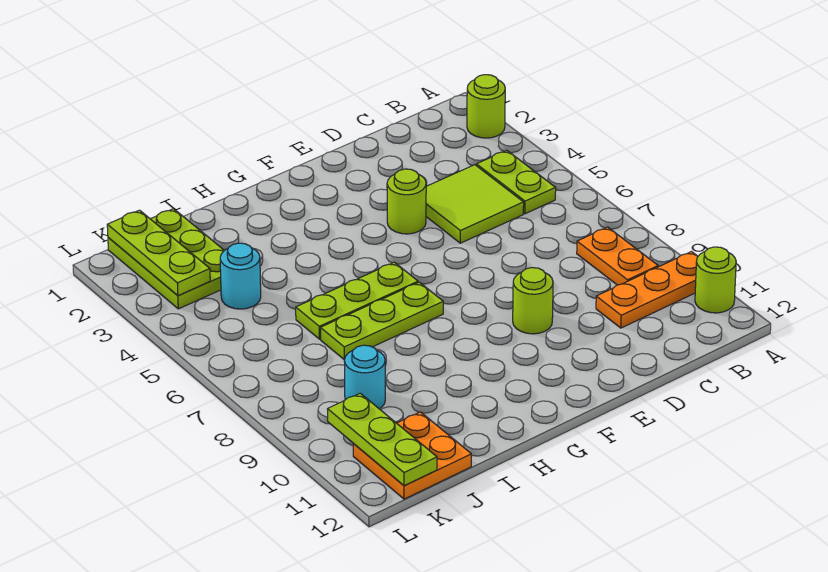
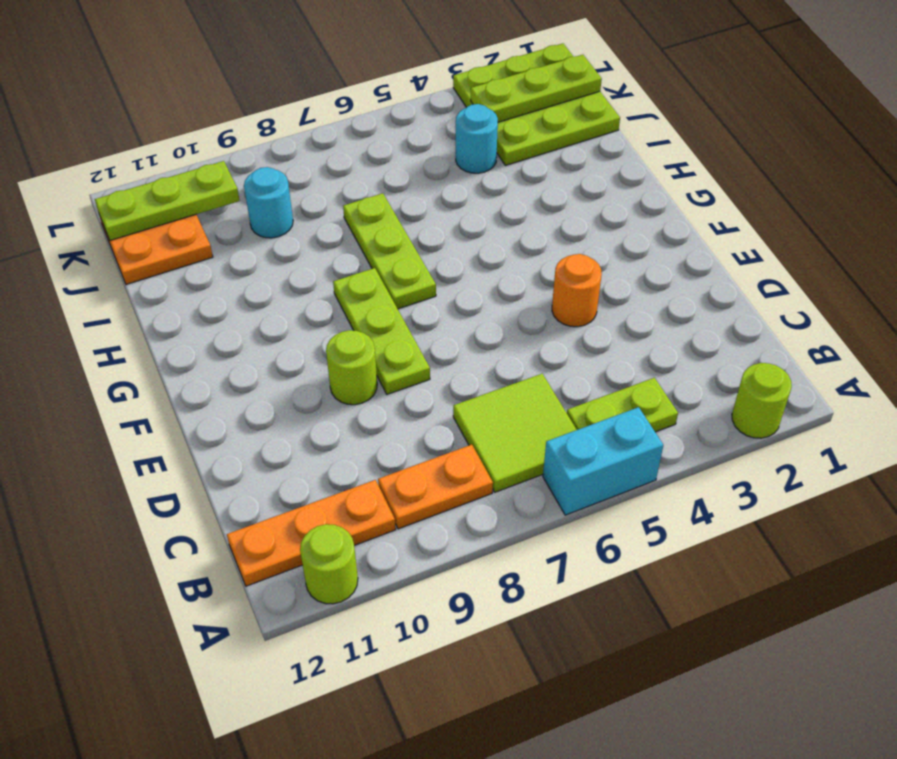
none -> cyan 1x2 brick [543,407,663,515]
orange 1x3 plate [596,252,698,328] -> orange 1x3 plate turned to [227,480,396,586]
lime 2x2 tile [426,165,524,243] -> lime 2x2 tile moved to [453,374,577,492]
lime 1x1 round brick [387,169,426,234] -> orange 1x1 round brick [552,254,602,327]
lime 1x3 plate [296,262,418,339] -> lime 1x3 plate moved to [333,268,430,394]
lime 2x3 plate [108,209,224,309] -> lime 3x3 plate [453,43,620,166]

